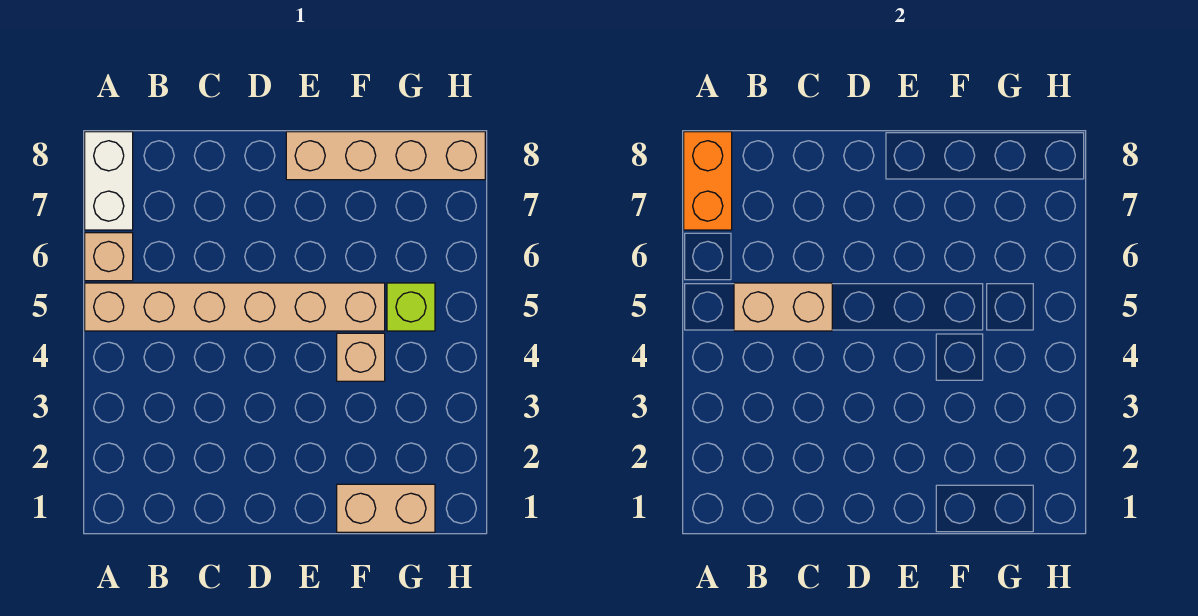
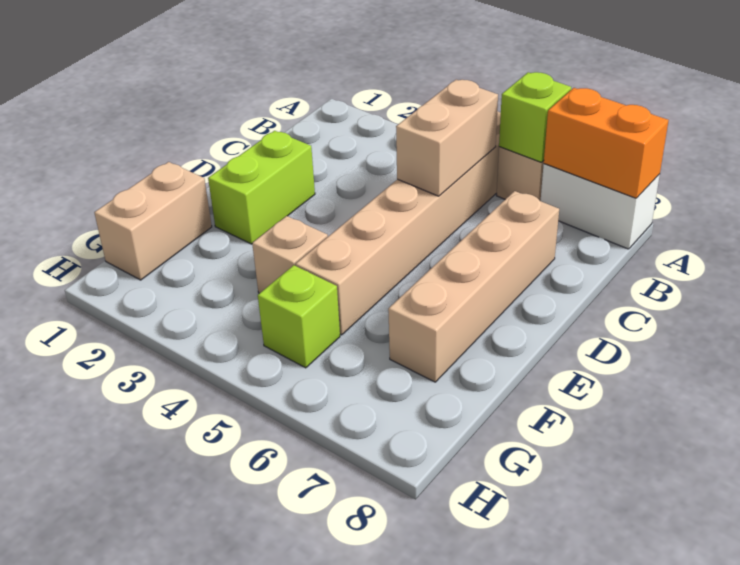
none -> lime 1x1 brick [499,72,571,162]
none -> lime 1x2 brick [208,131,315,244]
tan 1x4 brick [286,132,485,180] -> tan 1x4 brick moved to [388,191,559,382]

